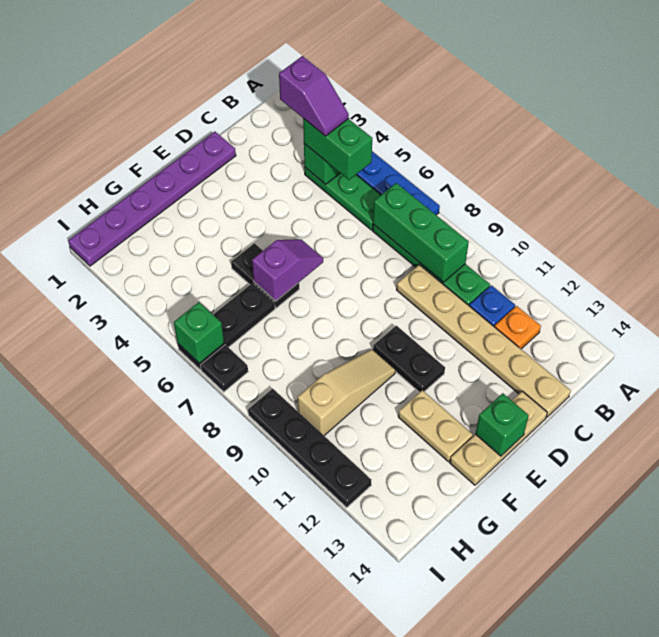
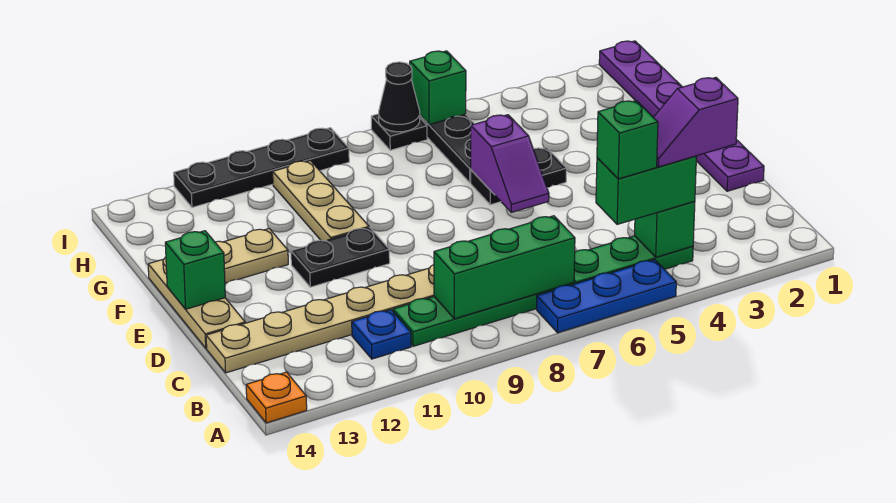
none -> green 1x1 brick [597,101,658,179]
orange 1x1 plate [495,306,541,349] -> orange 1x1 plate moved to [246,372,307,423]
tan 1x3 slope [298,349,396,436] -> tan 1x3 plate [273,161,369,241]
none -> black 1x1 cone [379,62,420,132]

